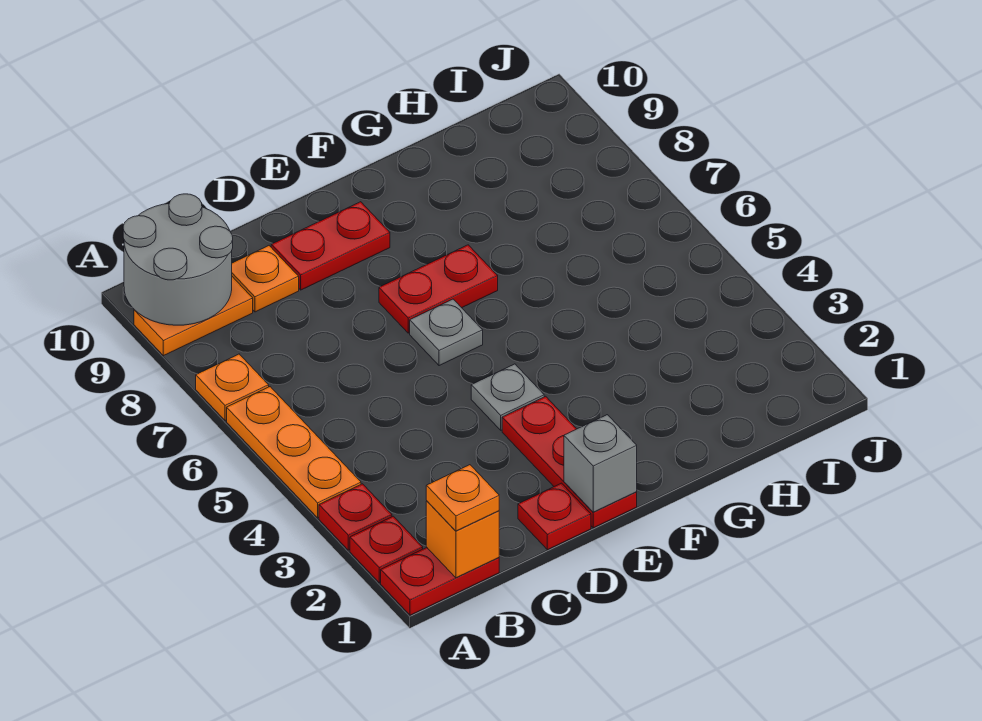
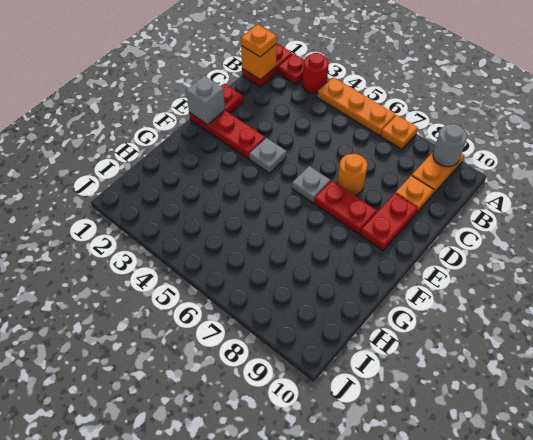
red 1x1 plate [319,484,392,550] -> red 1x1 round brick [302,53,329,93]
grey 2x2 round brick [123,194,233,325] -> grey 1x1 round brick [433,124,467,167]
none -> orange 1x1 round brick [337,154,368,196]
red 1x2 plate [379,245,498,333] -> red 1x2 plate turned to [314,181,377,234]

